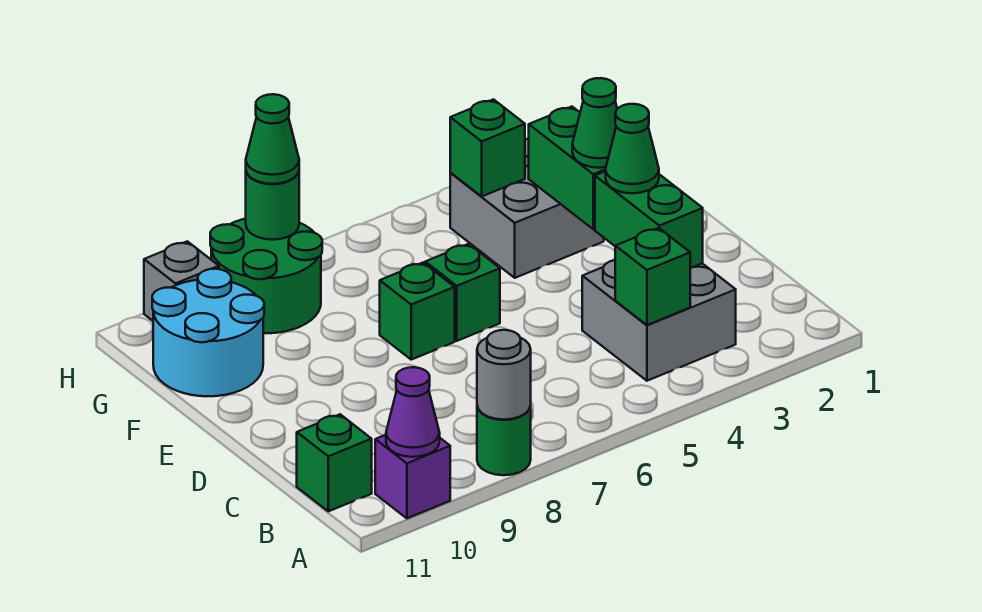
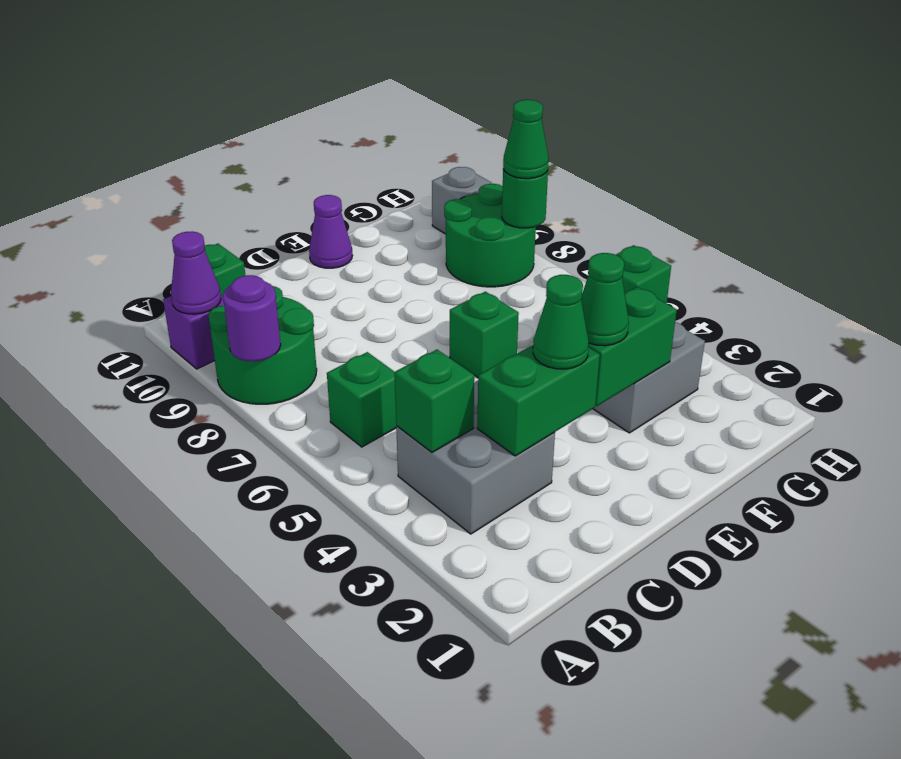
green 1x1 round brick [477,406,531,475] -> green 2x2 round brick [208,286,317,404]
grey 1x1 round brick [477,330,531,420] -> purple 1x1 round brick [223,275,281,362]
green 1x1 brick [380,263,455,360] -> green 1x1 brick moved to [327,352,396,447]
none -> purple 1x1 cone [309,195,353,268]
cyan 2x2 round brick [152,269,264,396] -> none

